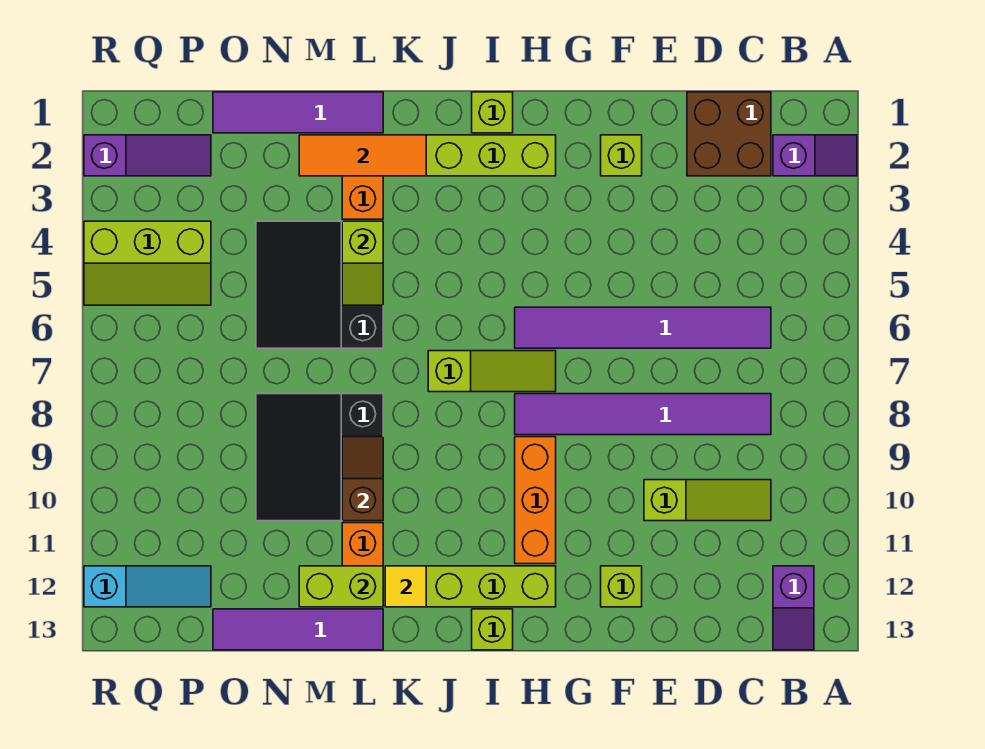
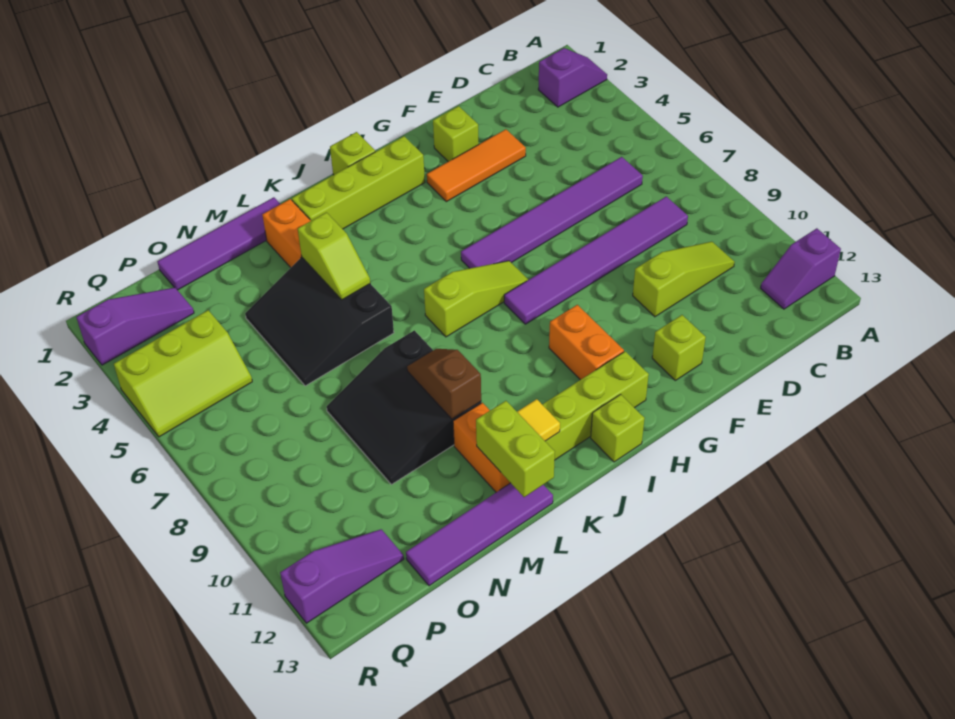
purple 1x2 slope [773,566,814,650] -> purple 1x2 slope turned to [761,228,841,309]
brown 2x2 brick [687,92,771,176] -> none
orange 1x3 brick [515,437,556,564] -> orange 1x2 brick [549,305,624,380]
orange 1x3 tile [299,135,426,176] -> orange 1x3 tile moved to [427,129,526,202]
lime 1x2 brick [299,566,383,607] -> lime 1x2 brick turned to [476,401,555,497]
cyan 1x3 slope [84,566,211,607] -> purple 1x3 slope [280,529,404,623]

